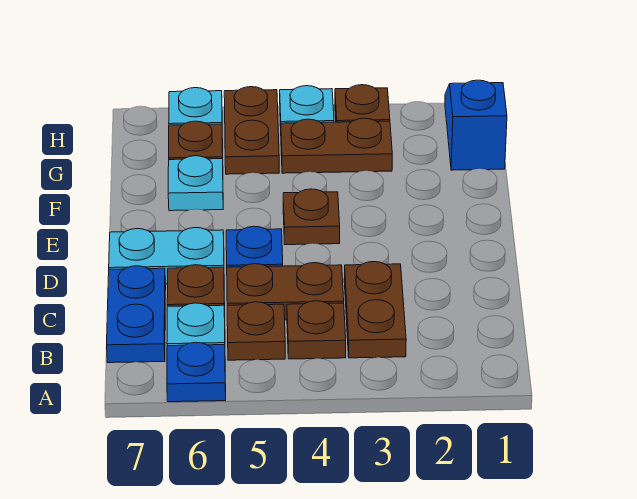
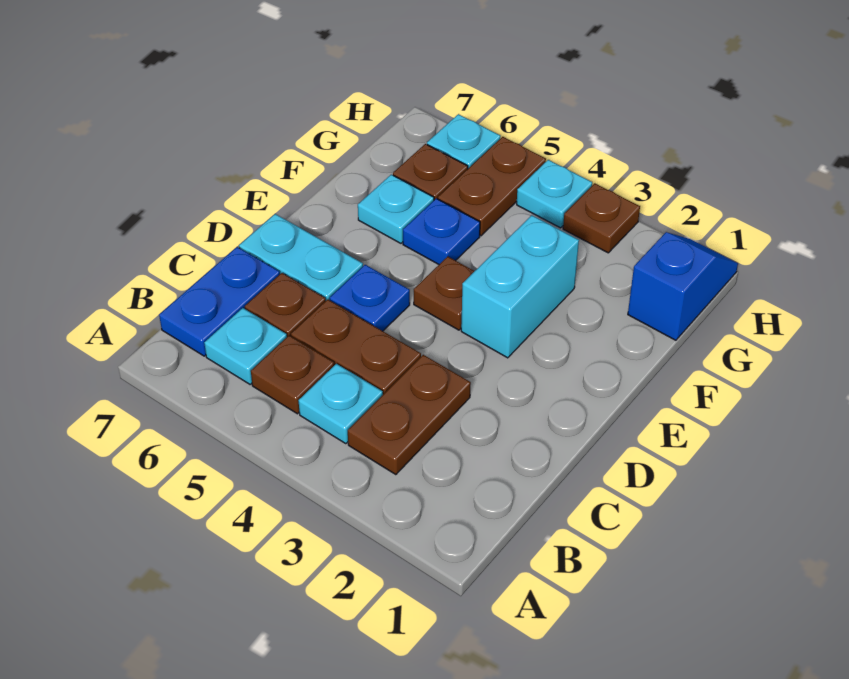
blue 1x1 plate [167,342,226,402] -> blue 1x1 plate moved to [403,199,480,264]
brown 1x1 plate [287,301,346,359] -> cyan 1x1 plate [298,364,383,444]
none -> cyan 1x2 brick [461,215,579,358]
brown 1x2 plate [281,118,392,173] -> none

